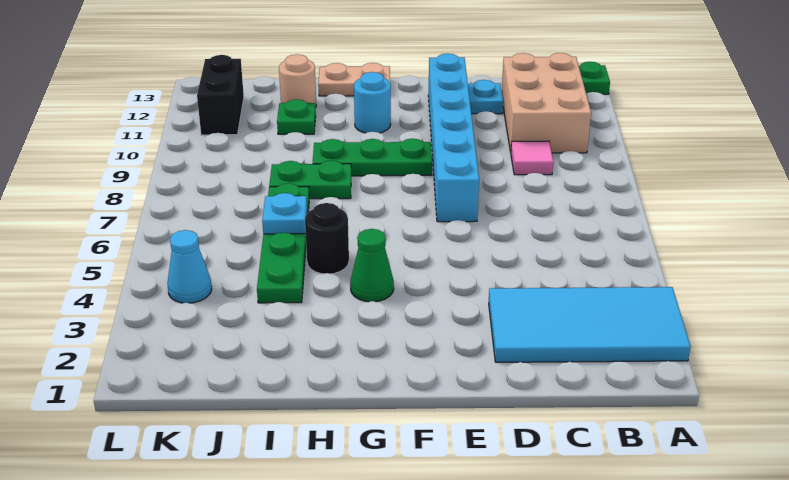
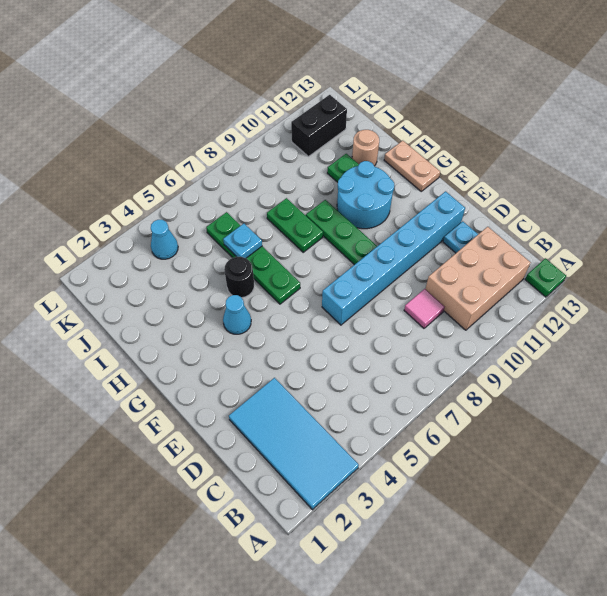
green 1x1 cone [350,229,394,302] -> cyan 1x1 cone [223,295,251,334]
cyan 1x1 round brick [354,72,391,133] -> cyan 2x2 round brick [337,161,394,229]
green 1x4 plate [257,183,309,303] -> green 1x4 plate turned to [206,212,300,304]

